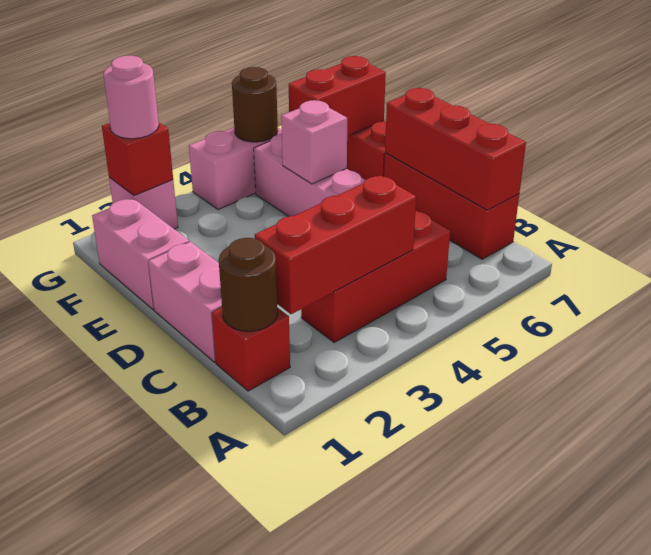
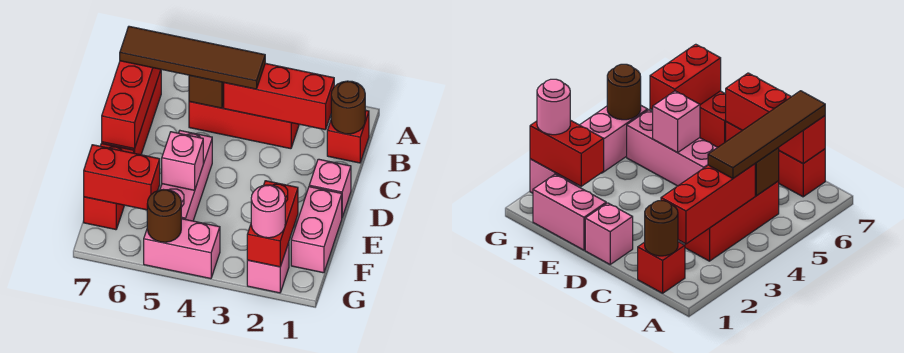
none -> brown 1x4 tile [120,26,265,89]
none -> brown 1x1 brick [189,75,224,108]
pink 1x2 brick [148,242,222,362] -> pink 1x1 brick [309,159,351,217]
red 1x1 brick [102,123,173,196] -> red 1x2 brick [247,181,298,267]

